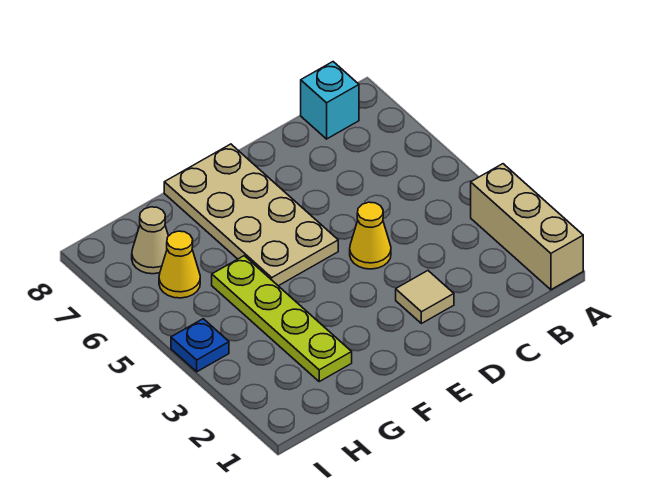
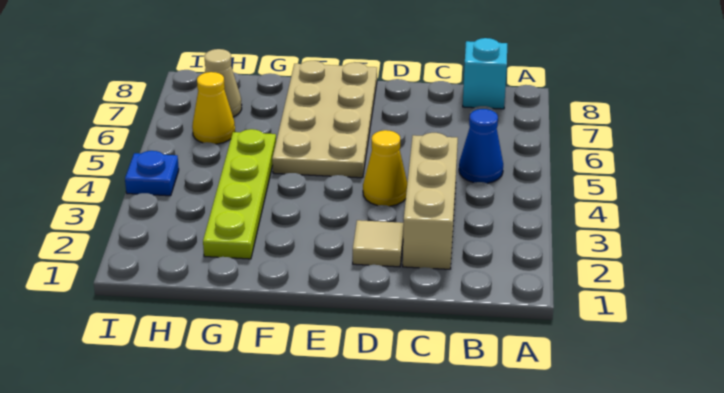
tan 1x3 brick [471,164,583,290] -> tan 1x3 brick moved to [403,133,458,269]
none -> blue 1x1 cone [459,109,503,183]

